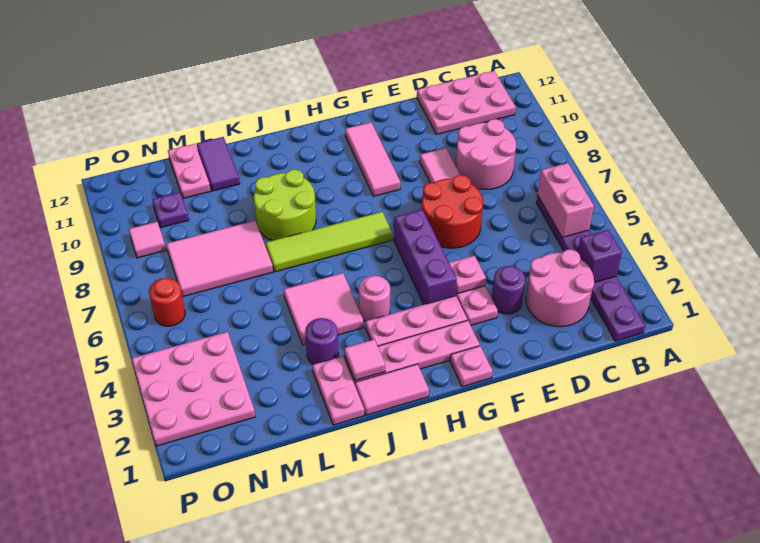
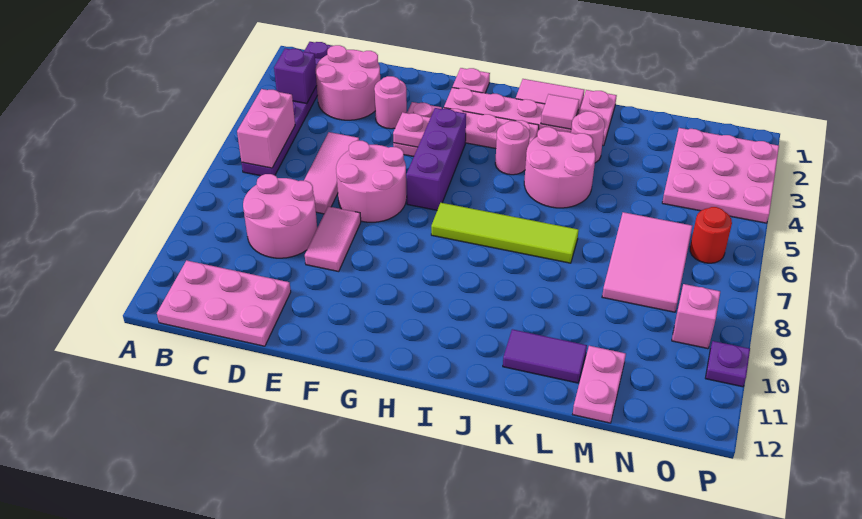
purple 1x1 round brick [492,266,525,314] -> pink 1x1 round brick [374,76,407,129]
red 2x2 round brick [422,175,483,248] -> pink 2x2 round brick [336,141,407,222]
pink 1x3 tile [345,122,400,196] -> pink 1x3 tile moved to [304,132,359,214]
pink 2x2 tile [283,273,364,345] -> pink 2x2 round brick [524,127,596,208]
lime 2x2 round brick [254,170,316,240] -> none
purple 1x1 round brick [305,318,339,365] -> pink 1x1 round brick [571,111,605,163]
pink 2x3 tile [166,221,273,297] -> pink 2x3 tile turned to [602,212,692,312]
purple 1x2 tile [197,137,240,191] -> purple 1x2 tile turned to [503,329,587,383]
purple 1x1 plate [152,192,189,228] -> purple 1x1 plate moved to [705,341,750,387]
pink 1x1 tile [129,222,166,258] -> pink 1x1 brick [672,284,720,349]

